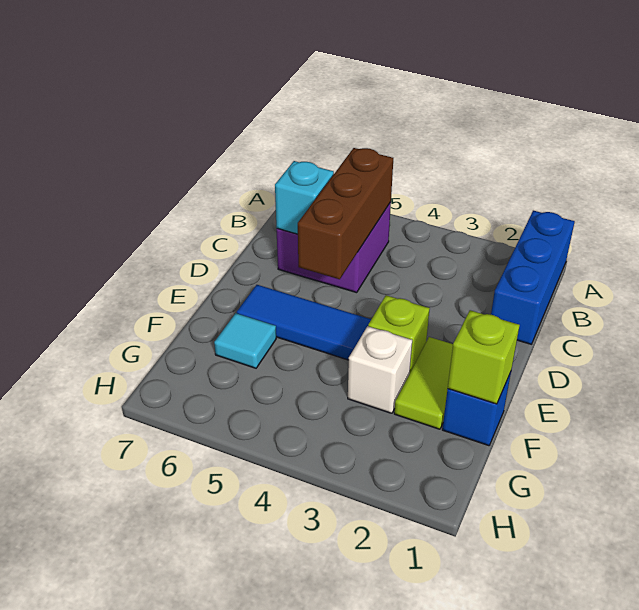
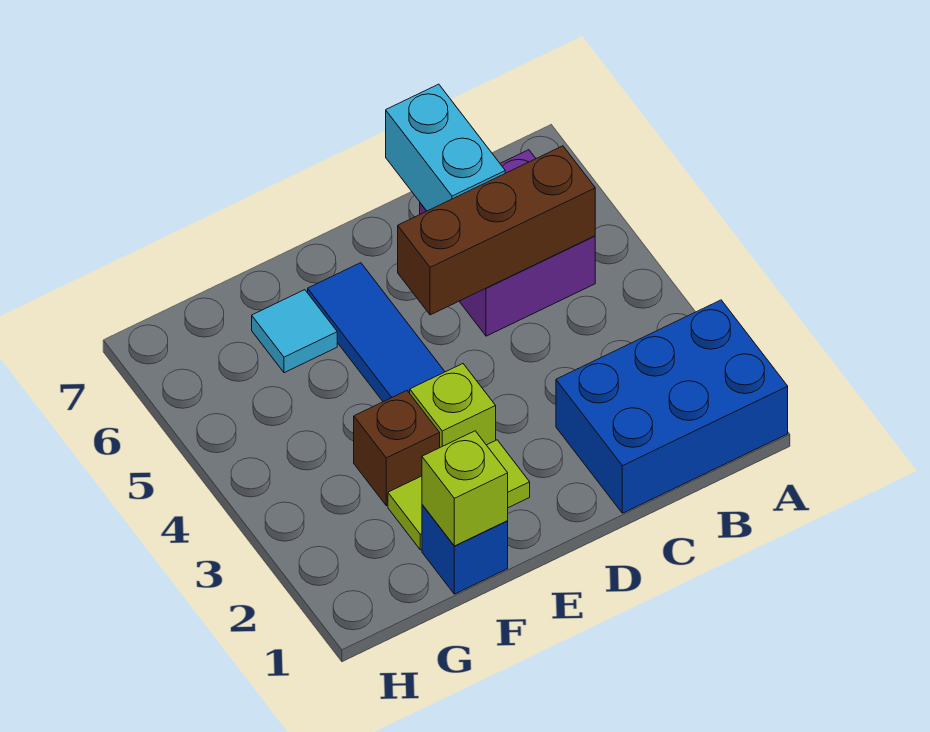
blue 1x3 brick [491,211,575,344] -> blue 2x3 brick [556,300,788,513]
cyan 1x1 brick [275,161,334,234] -> cyan 1x2 brick [386,84,505,211]
white 1x1 brick [348,326,412,413] -> brown 1x1 brick [354,391,440,505]

